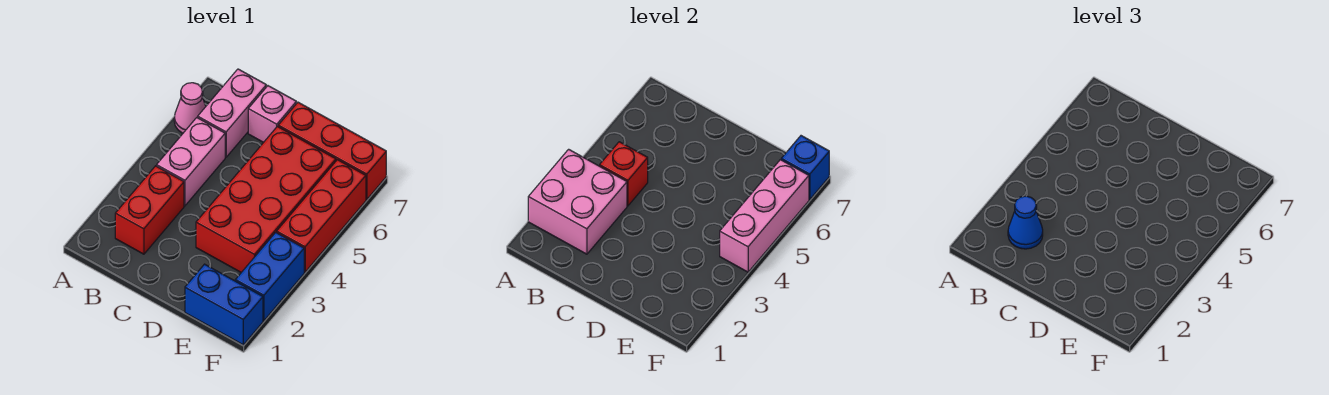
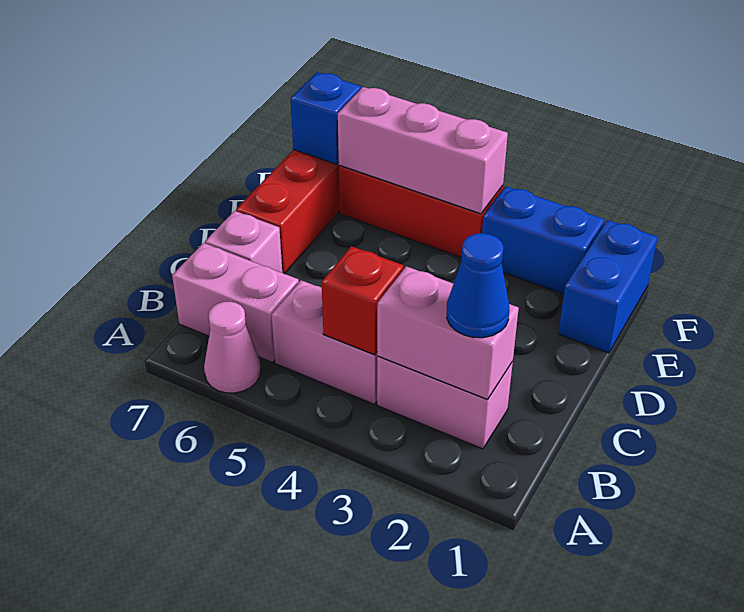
pink 2x2 brick [528,149,627,254] -> pink 1x2 brick [377,266,519,399]
red 1x2 brick [115,166,184,254] -> pink 1x2 brick [377,356,513,449]
red 2x4 brick [196,126,336,272] -> none

